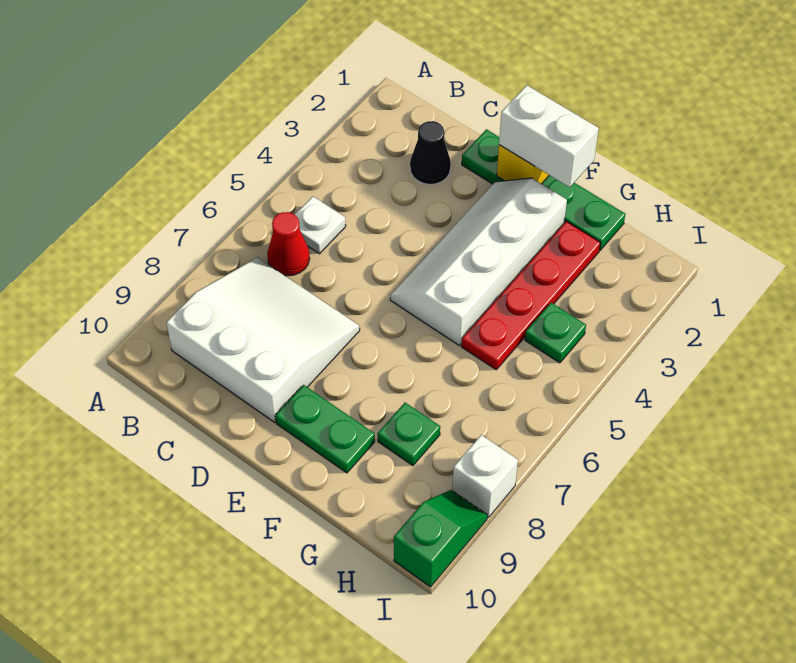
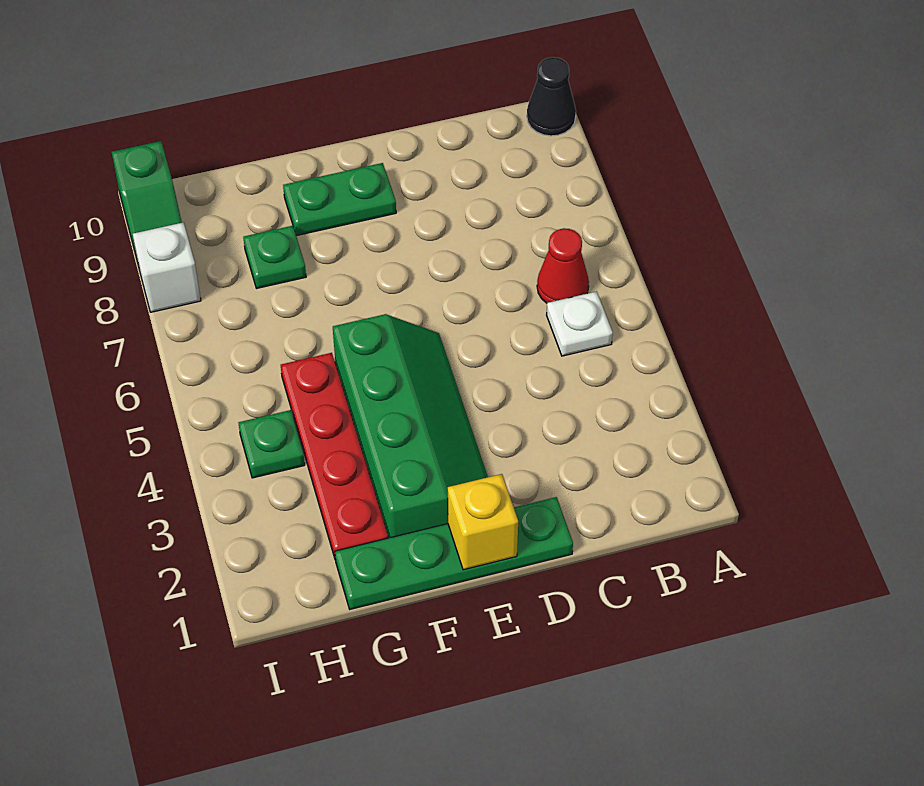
white 3x3 slope [166,258,360,422] -> none
black 1x1 cone [410,121,451,184] -> black 1x1 cone moved to [527,57,576,136]
white 1x2 brick [499,85,599,187] -> none
white 2x4 slope [390,178,567,346] -> green 2x4 slope [333,314,488,538]

